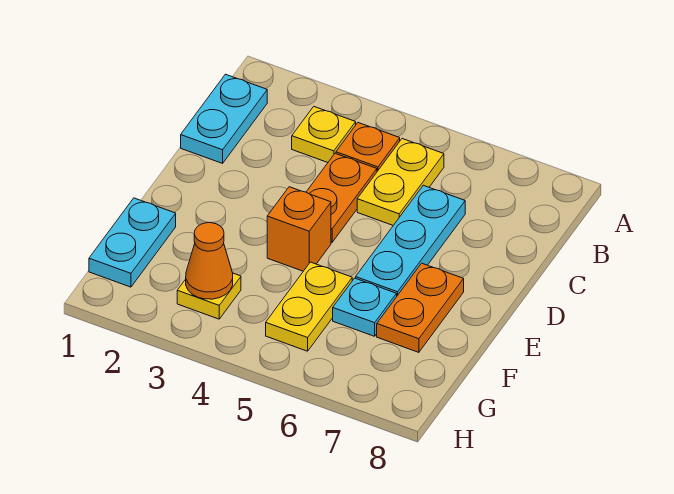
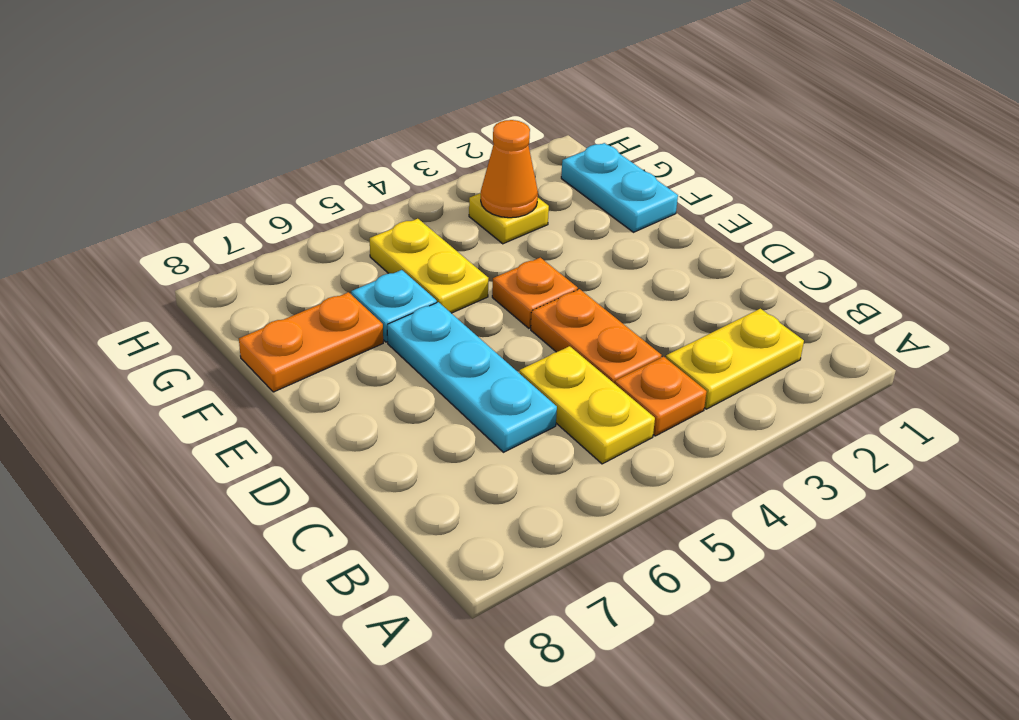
cyan 1x2 plate [181,74,267,163] -> none
yellow 1x1 plate [292,107,356,162] -> yellow 1x2 plate [666,309,804,409]
orange 1x1 brick [267,187,331,271] -> orange 1x1 plate [492,258,578,328]
orange 1x2 plate [377,263,464,352] -> orange 1x2 plate turned to [239,292,383,392]

